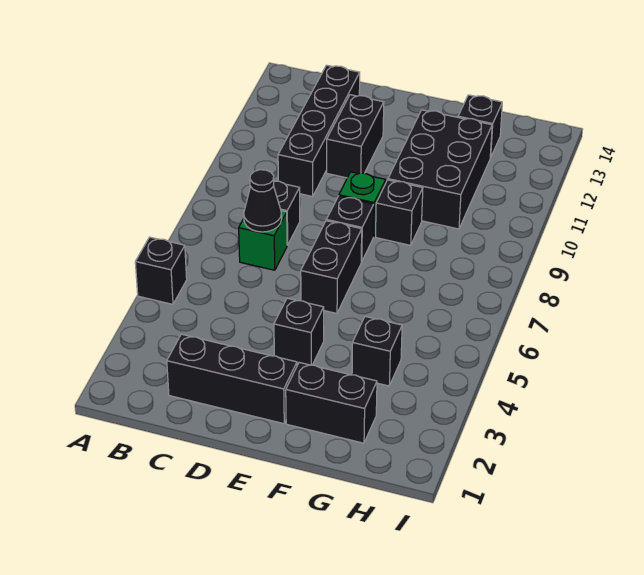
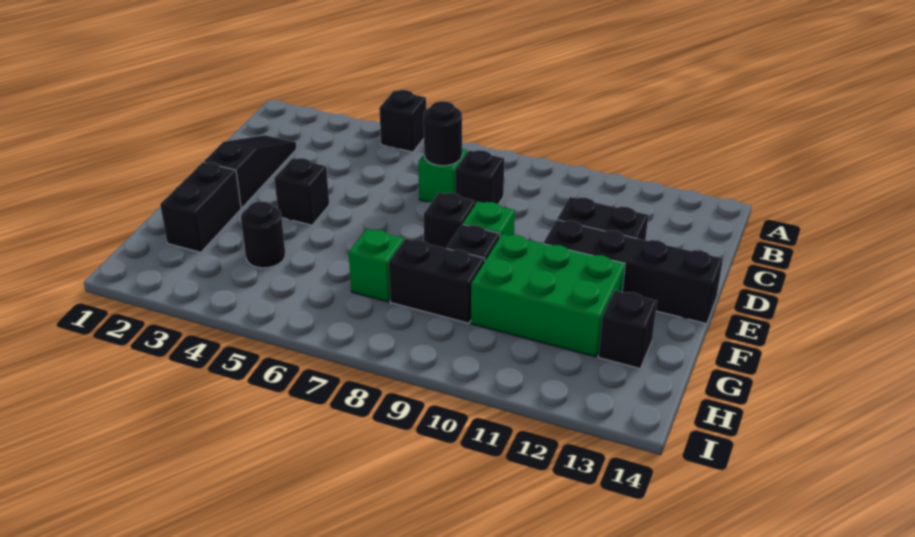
black 1x3 brick [167,334,297,424] -> black 1x3 slope [204,135,297,208]
black 1x1 cone [244,170,282,232] -> black 1x1 round brick [424,101,462,166]
black 1x4 brick [278,65,360,197] -> black 1x4 brick moved to [544,220,723,324]
black 1x2 brick [301,221,362,314] -> black 1x2 brick moved to [389,239,485,323]
black 2x3 brick [388,110,492,229] -> green 2x3 brick [471,234,625,357]
black 1x1 brick [352,317,402,386] -> black 1x1 round brick [241,201,285,268]
none -> green 1x1 brick [349,229,404,302]

